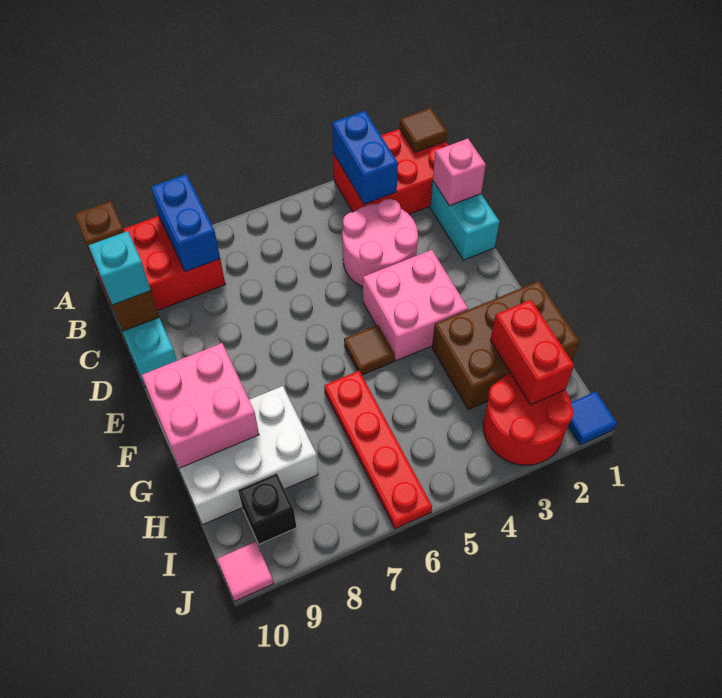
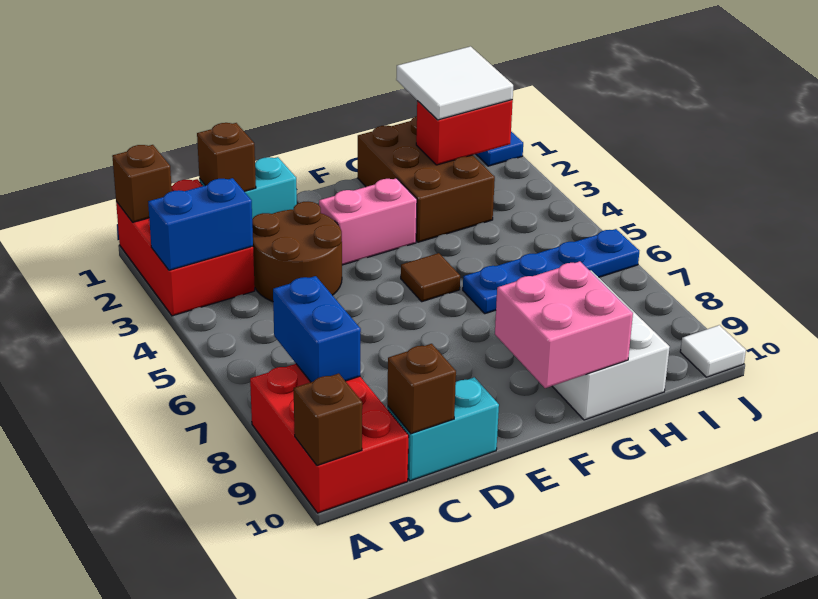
brown 1x1 tile [399,108,447,152] -> brown 1x1 brick [112,145,172,222]
blue 1x2 brick [151,174,220,272] -> blue 1x2 brick turned to [273,276,361,382]
pink 1x1 brick [433,139,486,206] -> brown 1x1 brick [197,123,256,192]
pink 2x2 round brick [342,199,418,287] -> brown 2x2 round brick [252,202,342,302]
cyan 1x1 brick [89,231,151,305] -> none
pink 2x2 brick [363,250,468,361] -> pink 1x2 brick [319,178,417,265]
red 1x4 plate [324,371,432,529] -> blue 1x4 plate [463,229,639,314]
none -> white 2x2 tile [396,46,513,120]
red 2x2 round brick [483,373,574,465] -> none
black 1x1 brick [238,473,296,544] -> none
pink 1x1 tile [217,542,274,601] -> white 1x1 tile [680,325,746,377]

